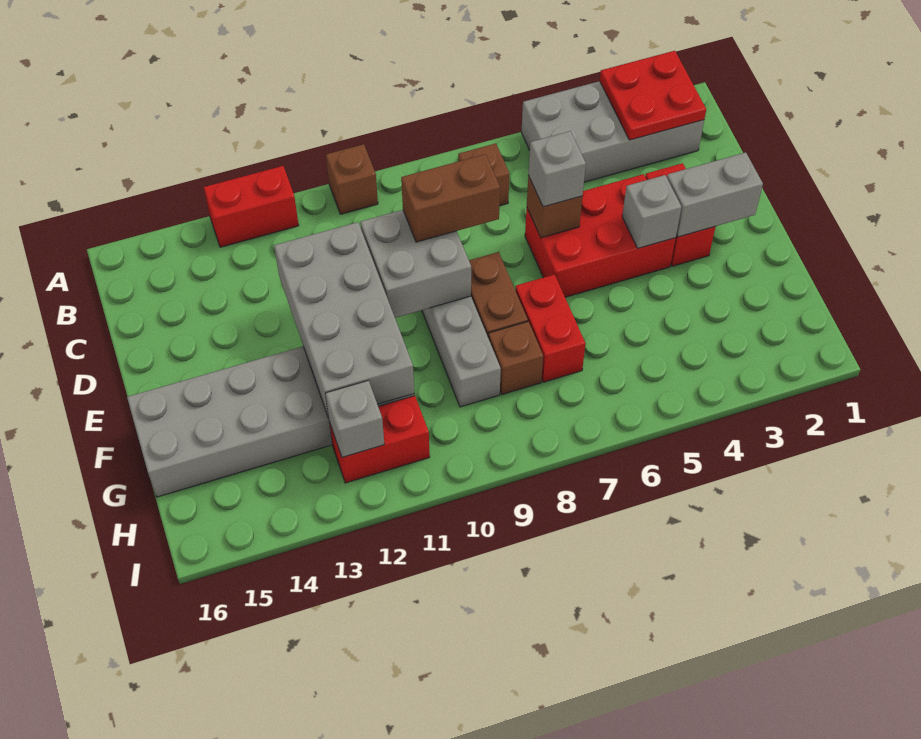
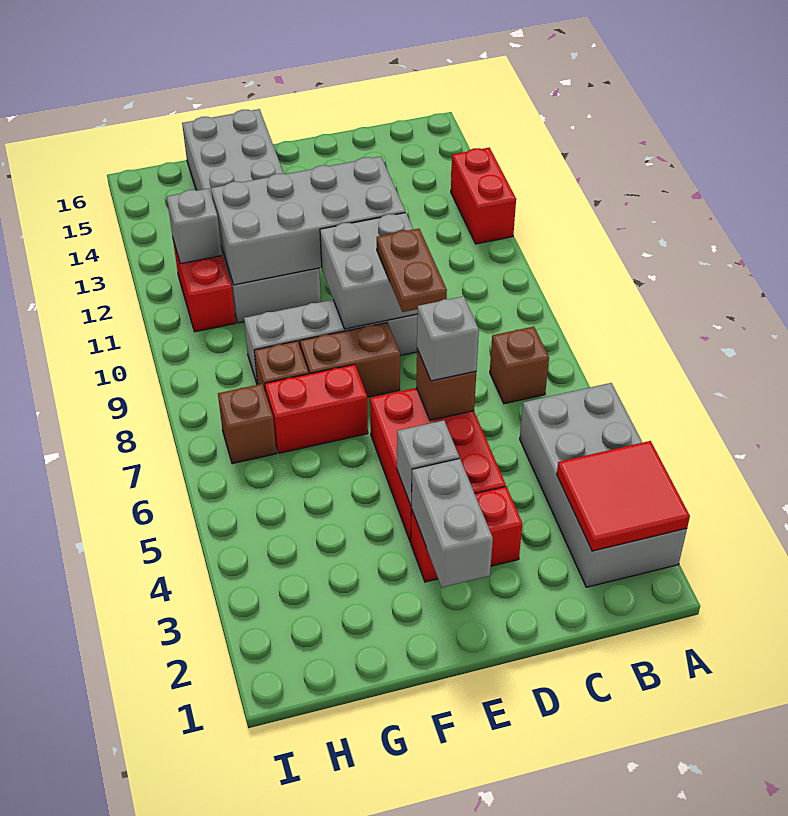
red 2x2 plate [600,51,706,140] -> red 2x2 tile [557,441,690,551]
brown 1x1 brick [326,144,378,214] -> brown 1x1 brick moved to [218,384,276,464]
brown 1x2 brick [401,154,500,242] -> brown 1x2 plate [377,229,447,312]

